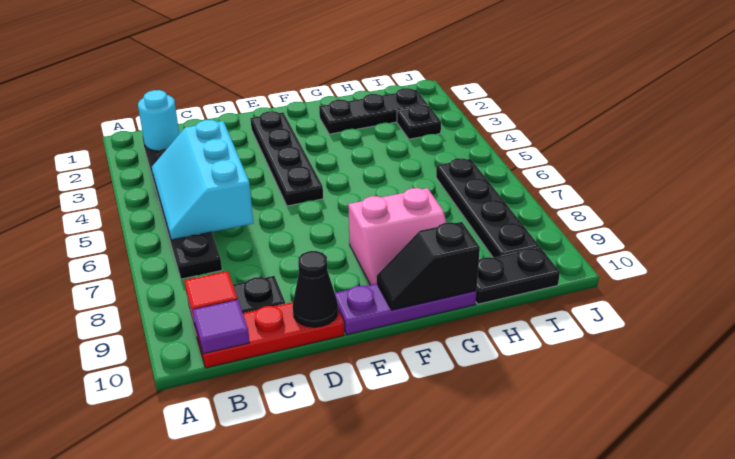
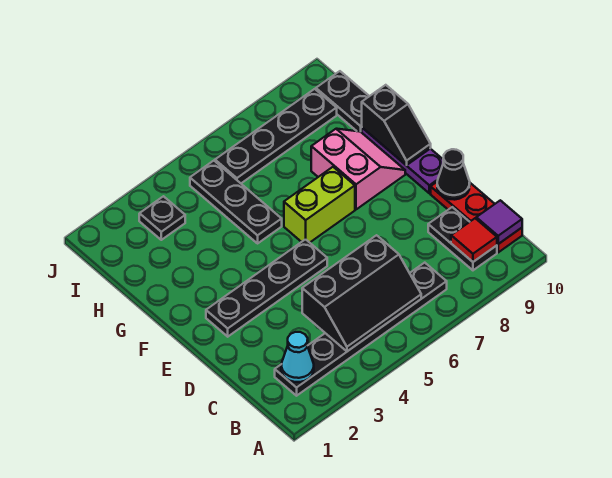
cyan 1x1 round brick [138,90,179,151] -> cyan 1x1 cone [281,332,314,382]
cyan 2x3 slope [152,120,253,240] -> black 2x3 slope [302,235,421,351]
none -> lime 1x2 brick [284,167,355,243]
black 1x3 plate [319,88,428,134] -> black 1x3 plate moved to [190,161,282,243]

